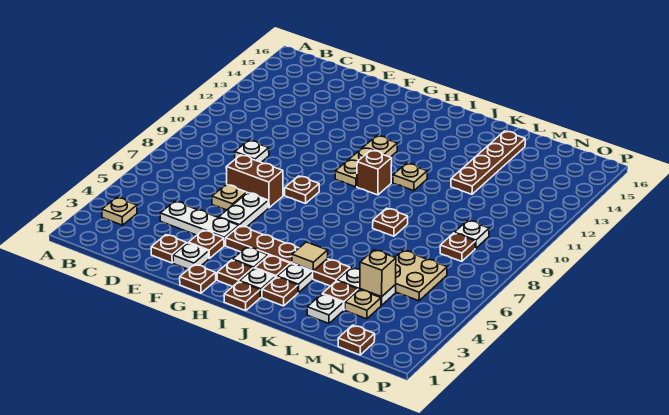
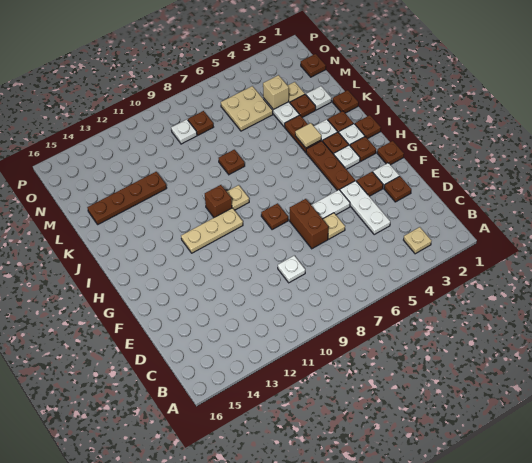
tan 1x1 plate [393,163,427,191] -> tan 1x1 plate moved to [226,185,249,210]
none -> brown 1x1 plate [333,90,358,113]

